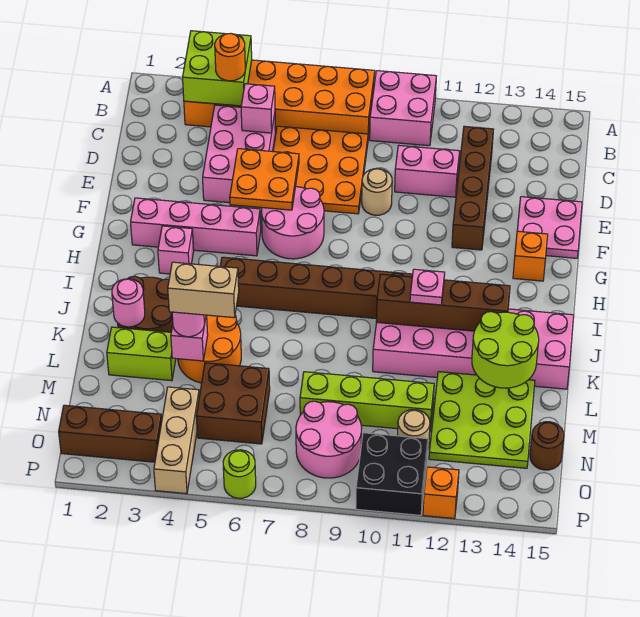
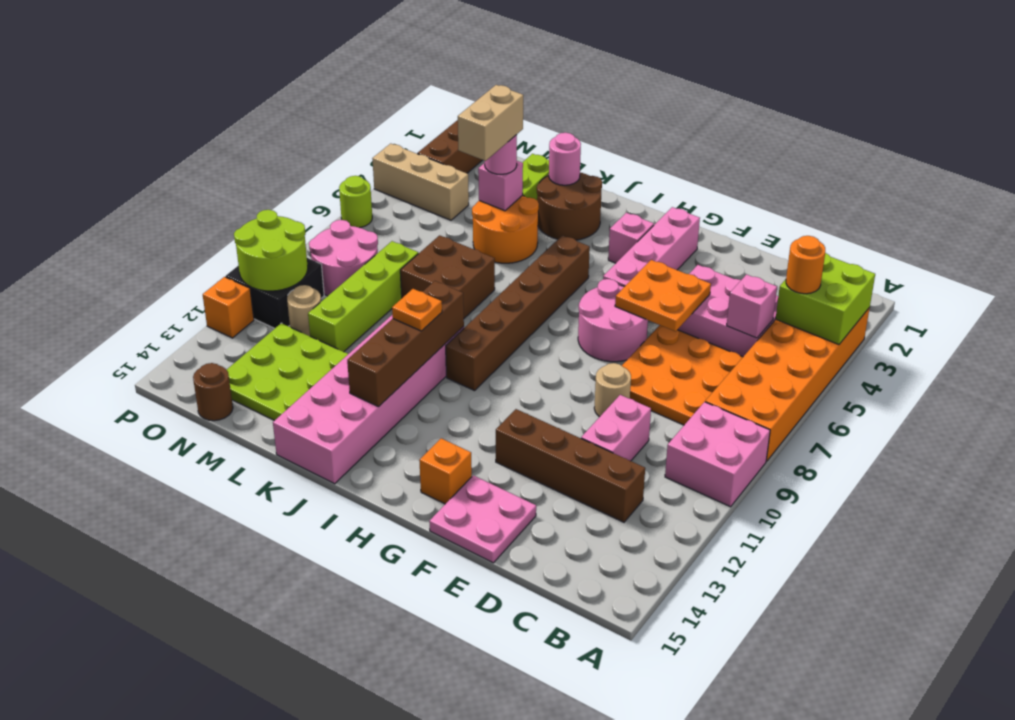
pink 1x1 plate [410,269,445,305] -> orange 1x1 plate [392,289,442,331]
lime 2x2 round brick [472,312,539,388] -> lime 2x2 round brick moved to [234,210,308,291]
brown 2x2 brick [196,363,270,444] -> brown 2x2 brick moved to [400,235,495,318]

